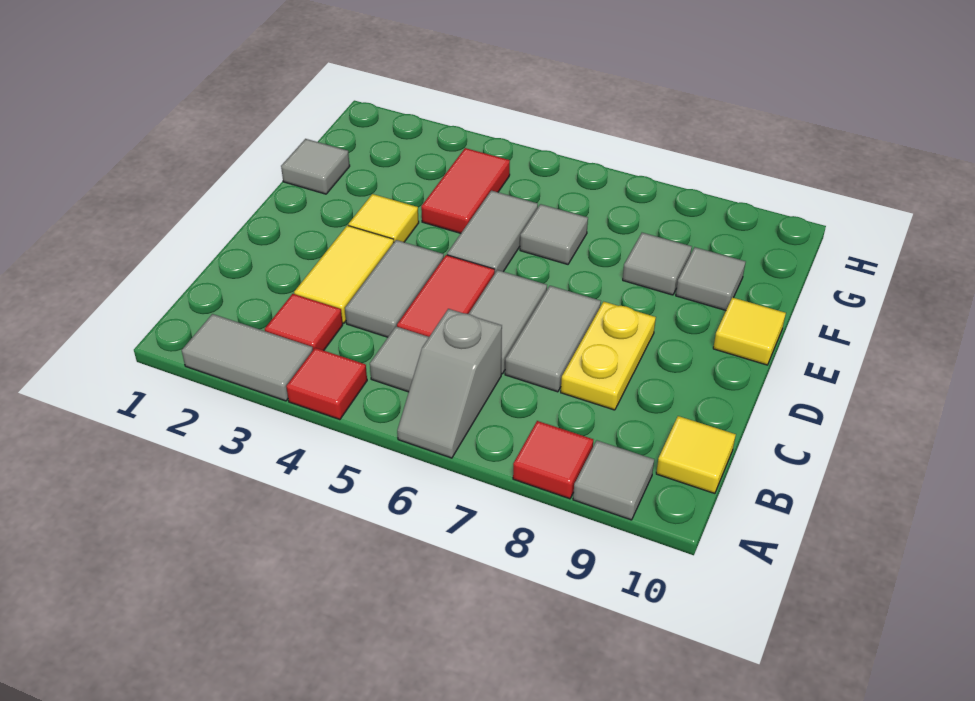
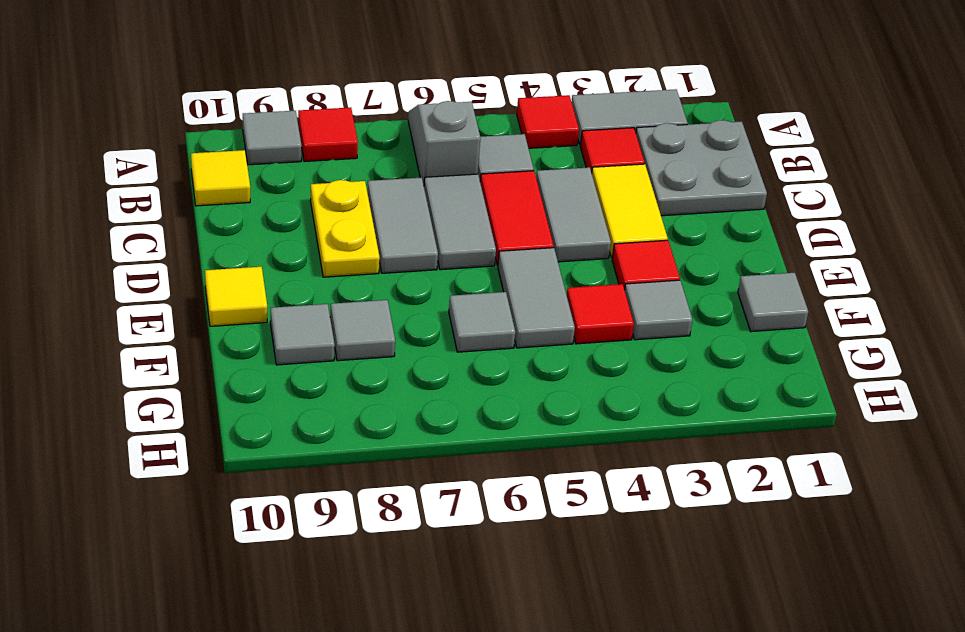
none -> grey 2x2 plate [636,120,767,216]
yellow 1x1 tile [348,194,419,242] -> red 1x1 tile [612,240,680,290]
none -> grey 1x1 tile [625,280,692,340]
red 1x2 tile [421,148,510,233] -> red 1x1 tile [567,284,634,344]

